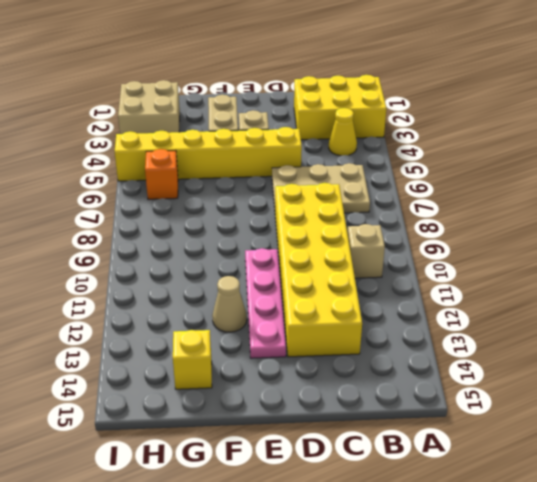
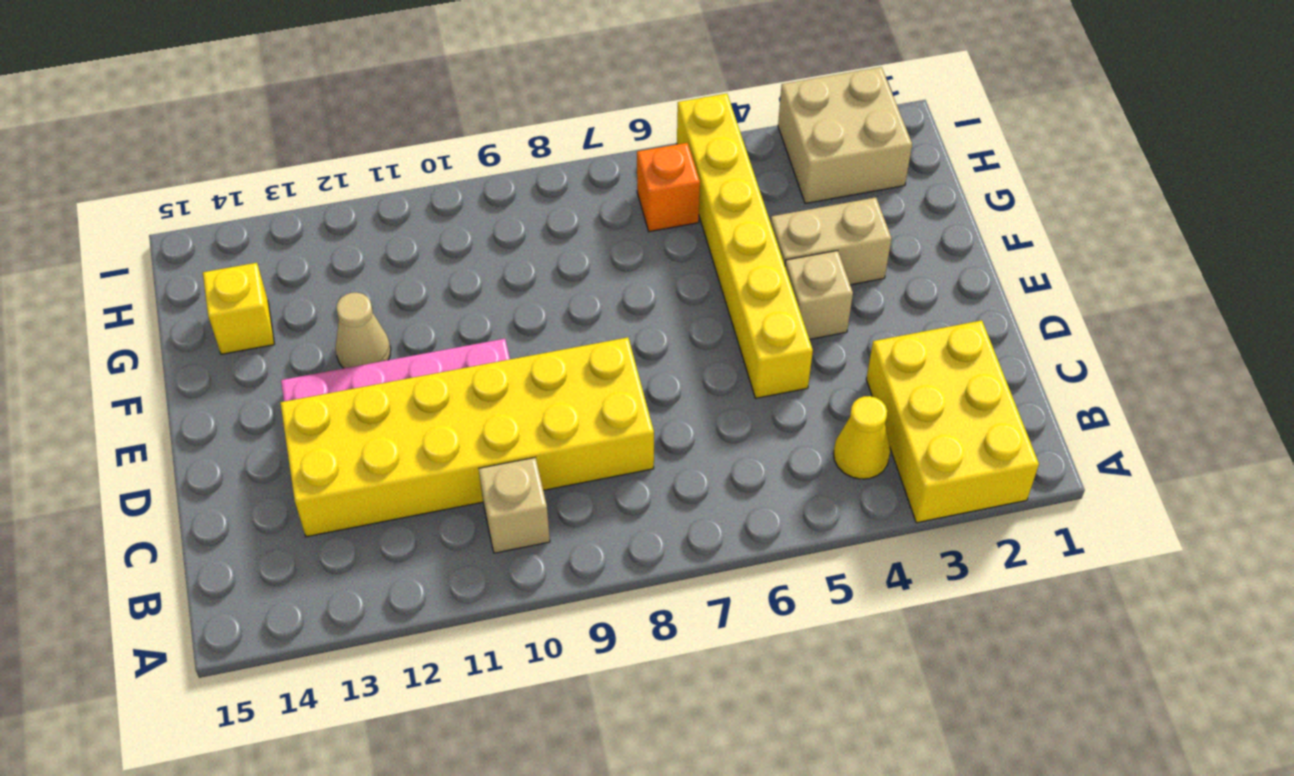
tan 2x3 plate [272,163,370,213] -> none

